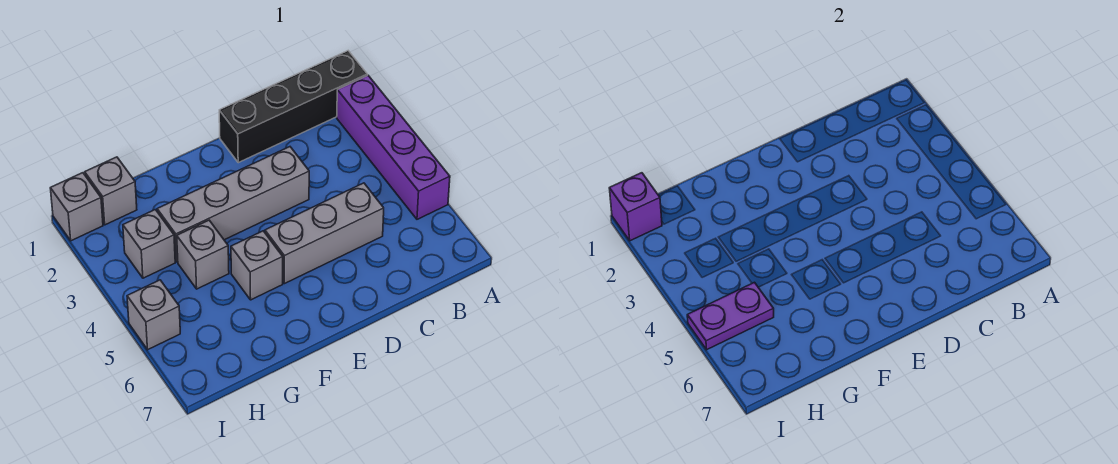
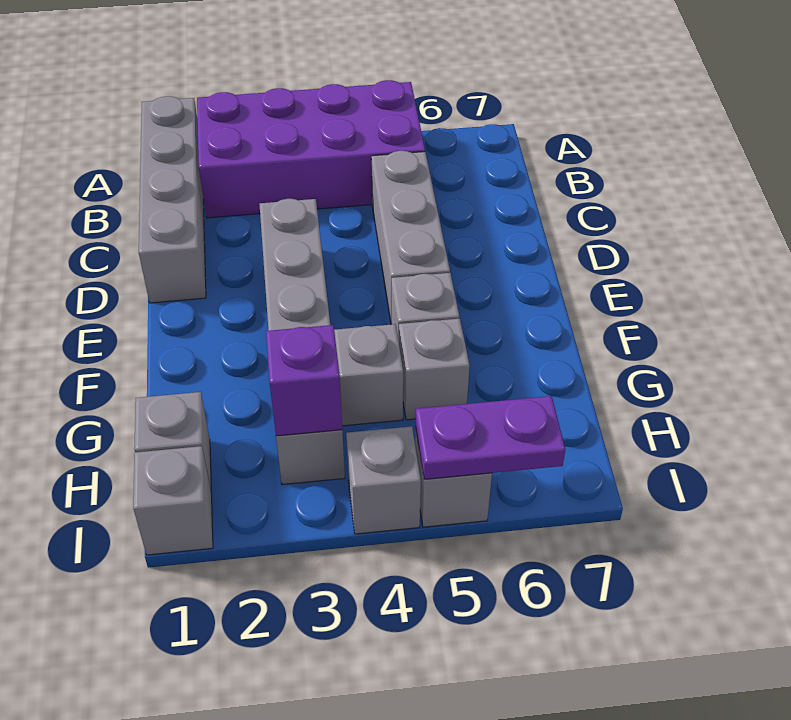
black 1x4 brick [219,51,367,163] -> grey 1x4 brick [139,96,206,303]
purple 1x4 brick [337,75,450,219] -> purple 2x4 brick [197,80,425,218]
none -> grey 1x1 brick [399,319,470,420]
purple 1x2 plate [687,282,774,350] -> purple 1x2 plate turned to [416,396,565,479]
purple 1x1 brick [609,173,662,241] -> purple 1x1 brick moved to [266,325,342,436]
none -> grey 1x1 brick [346,426,421,534]

